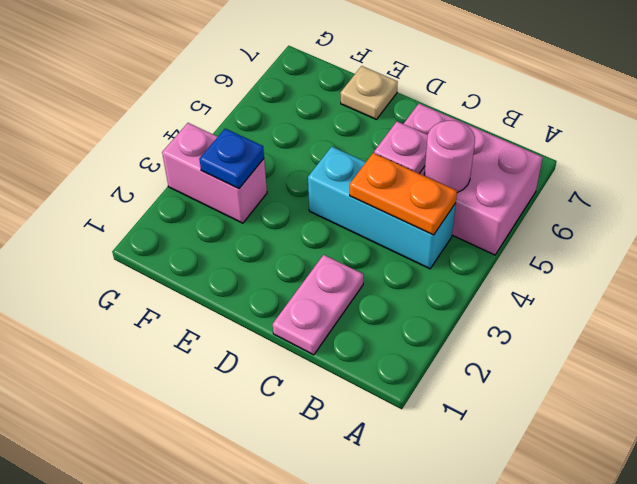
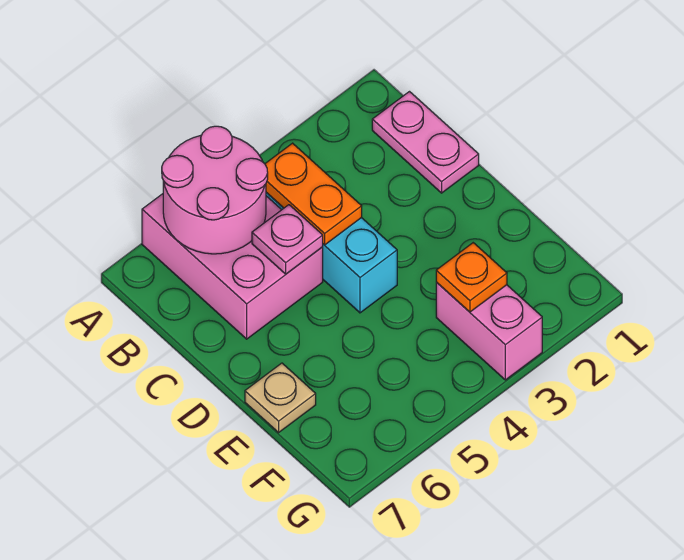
pink 1x1 round brick [424,120,475,193] -> pink 2x2 round brick [162,126,268,254]
pink 1x2 plate [273,255,363,355] -> pink 1x2 plate turned to [372,92,479,193]
blue 1x1 plate [199,129,264,189] -> orange 1x1 plate [436,243,507,312]

